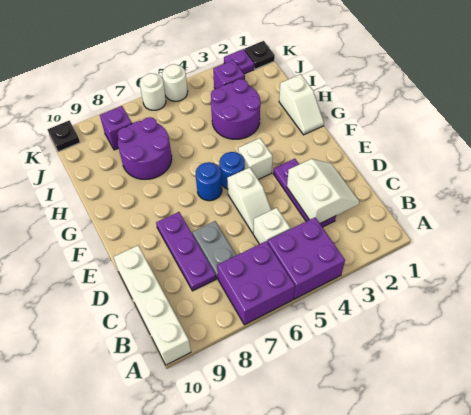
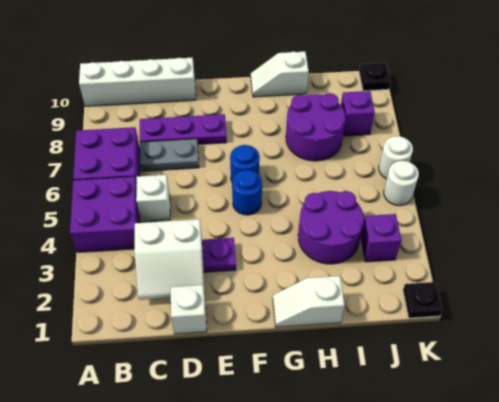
white 1x2 slope [227,168,271,233] -> white 1x2 slope moved to [251,52,309,97]
white 1x1 brick [238,138,273,180] -> white 1x1 brick moved to [171,285,207,334]
purple 1x1 plate [224,49,254,74] -> none

